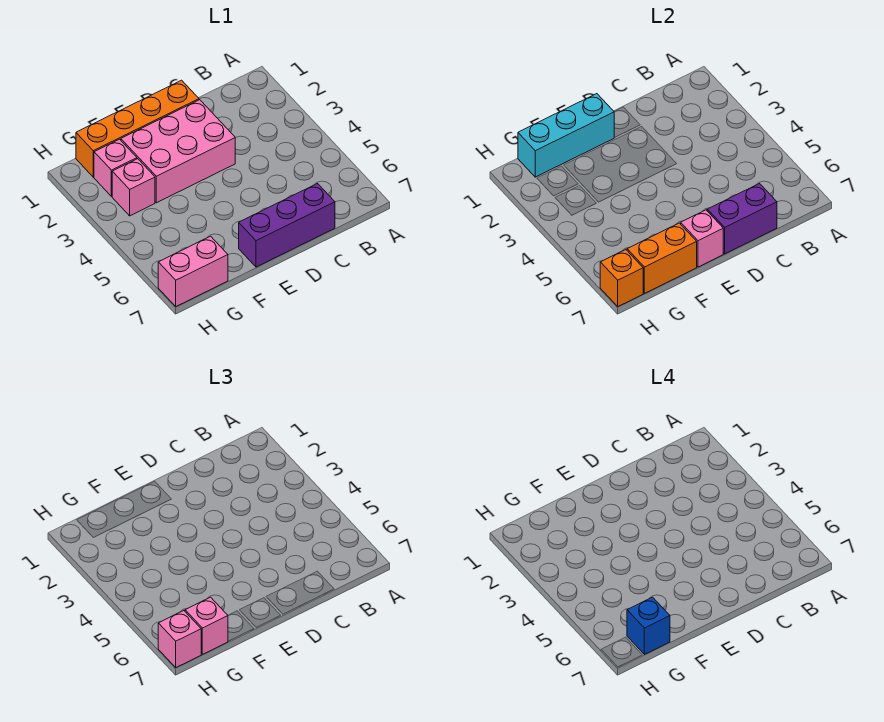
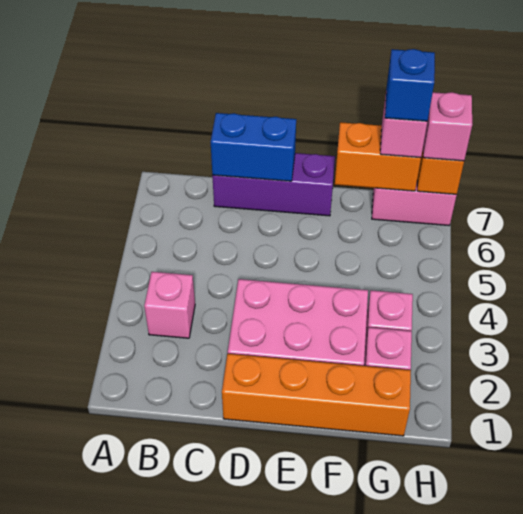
purple 1x2 brick [707,184,777,254] -> blue 1x2 brick [211,113,296,181]
cyan 1x3 brick [518,94,614,177] -> none
pink 1x1 brick [681,210,723,267] -> pink 1x1 brick moved to [144,272,195,338]

